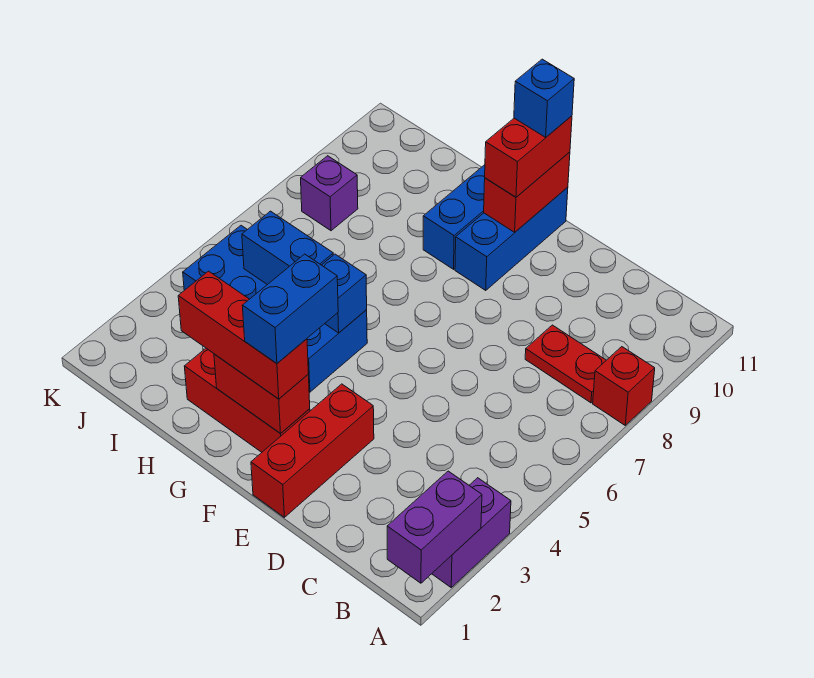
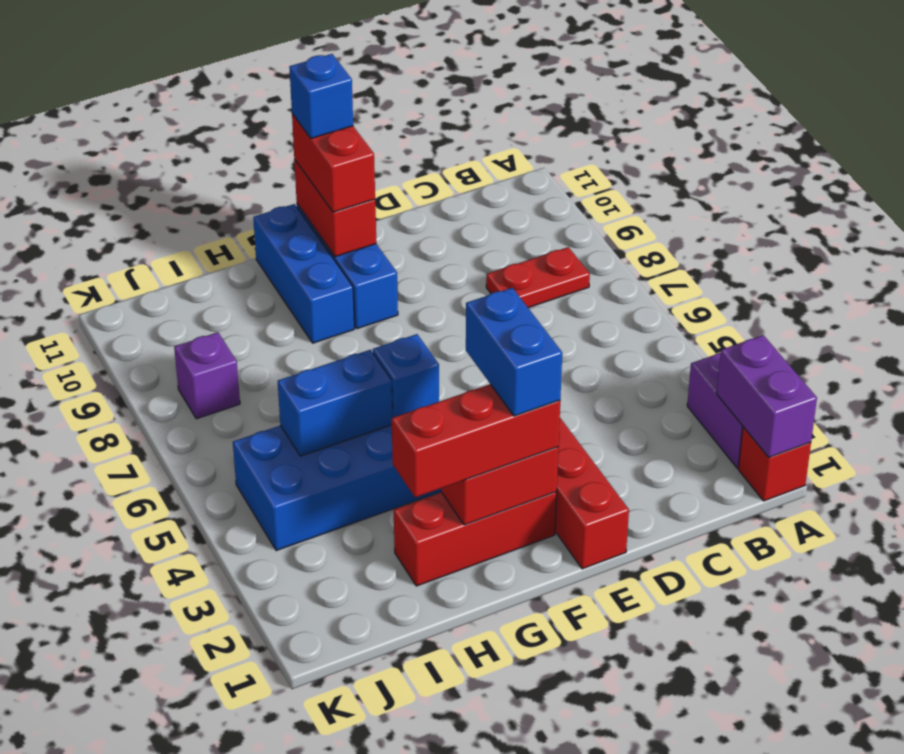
red 1x1 brick [593,347,655,425] -> red 1x1 brick moved to [738,427,811,501]

